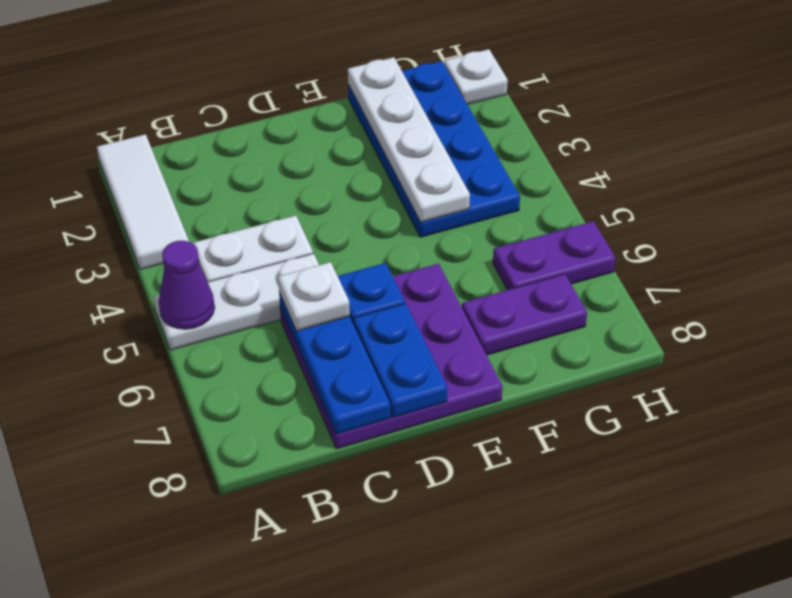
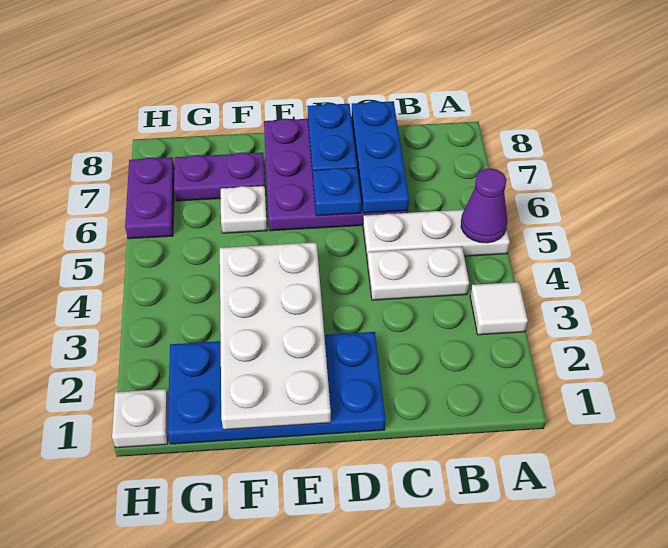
white 1x3 tile [97,134,189,270] -> white 1x1 tile [470,282,528,335]
white 1x1 plate [278,262,350,331] -> white 1x1 plate moved to [221,186,267,233]
blue 2x4 plate [348,61,520,237] -> blue 2x4 plate turned to [168,332,385,444]
white 1x4 plate [348,57,470,222] -> white 2x4 plate [220,242,331,430]
purple 1x2 plate [493,221,616,290] -> purple 1x2 plate turned to [125,157,175,239]

